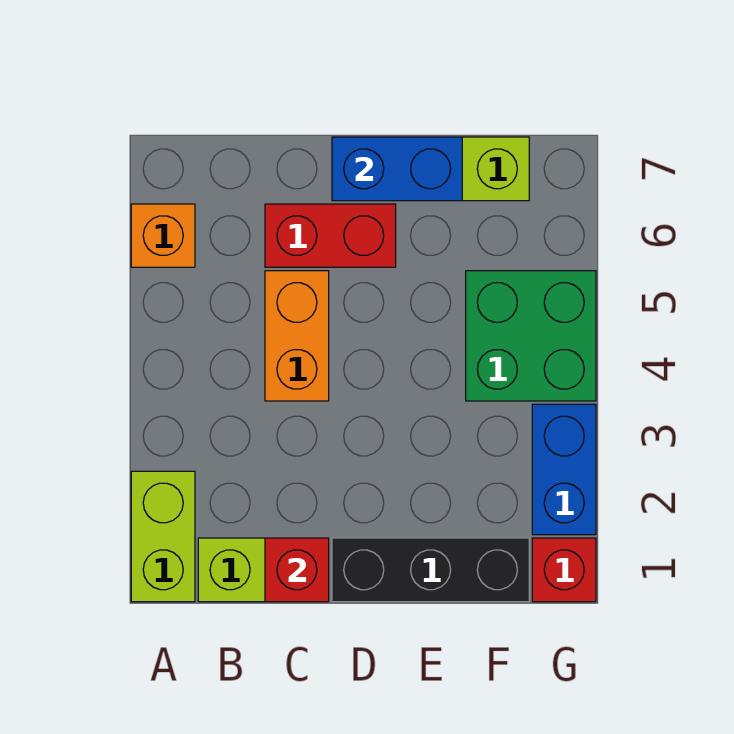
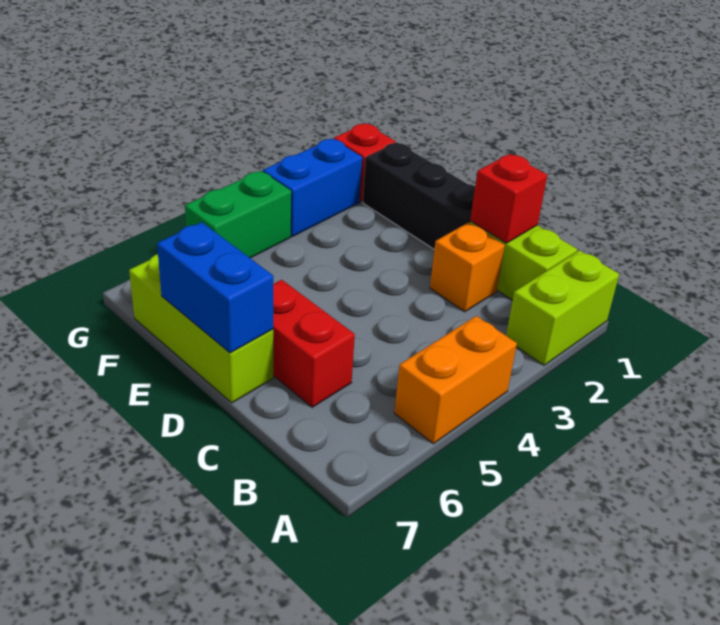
orange 1x1 brick [131,204,195,267] -> orange 1x1 brick moved to [430,223,505,312]
orange 1x2 brick [265,271,329,401] -> orange 1x2 brick moved to [394,316,517,444]
green 2x2 brick [466,271,596,401] -> green 1x2 brick [185,171,291,258]

